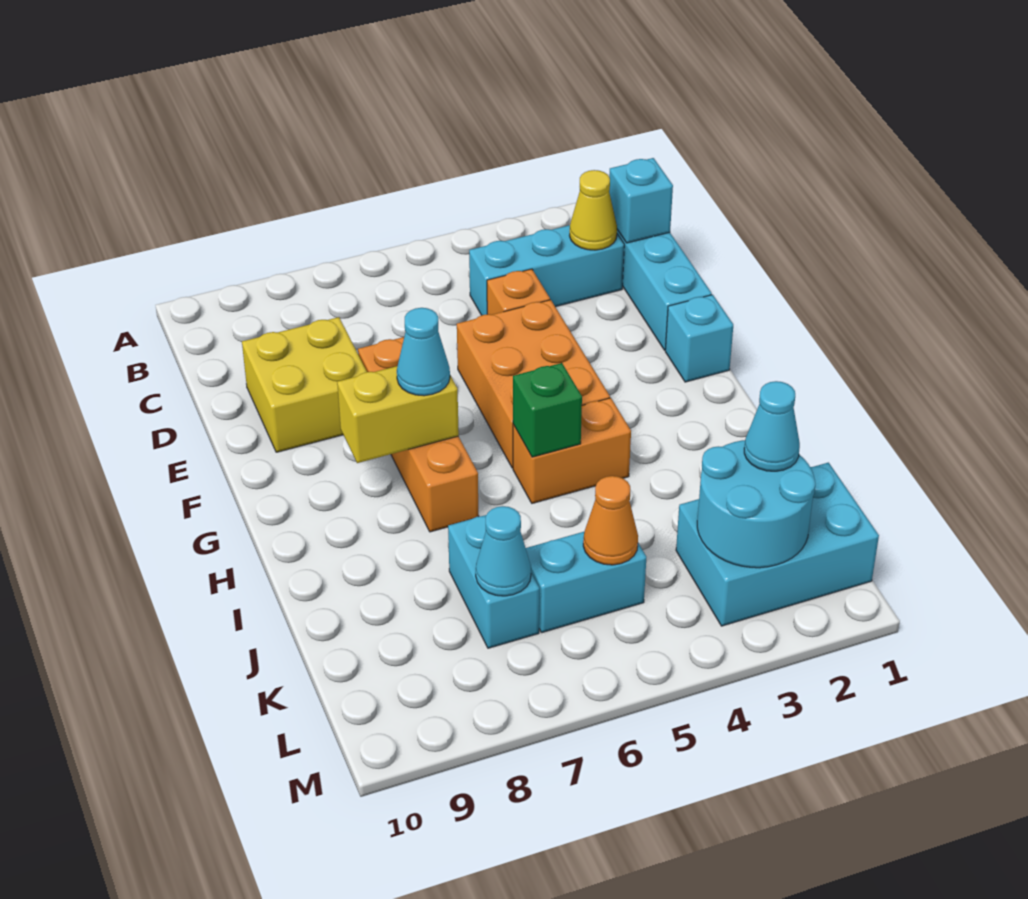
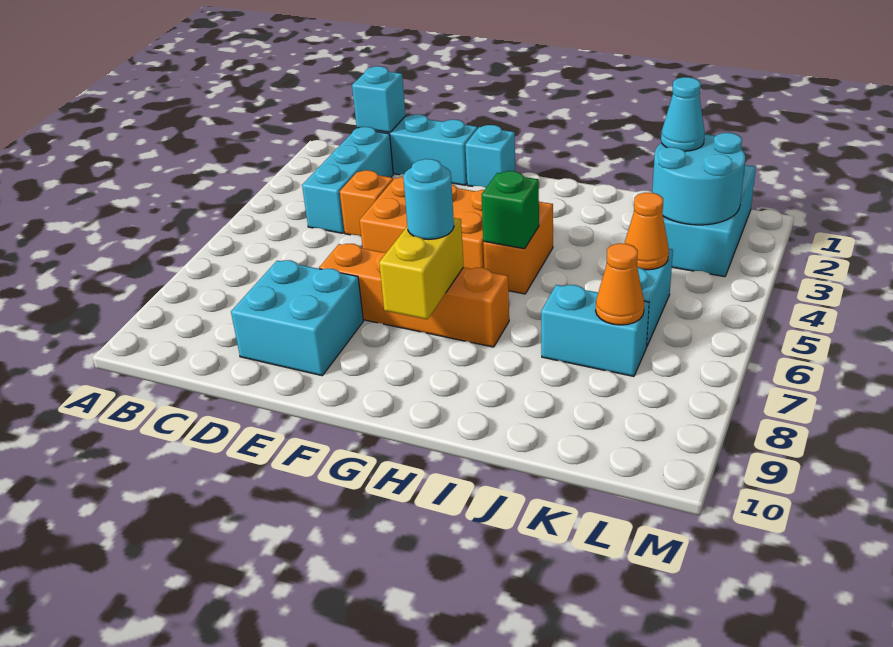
yellow 1x1 cone [570,170,617,250] -> none
yellow 2x2 brick [242,317,367,452] -> cyan 2x2 brick [231,260,363,376]
cyan 1x1 cone [397,308,450,396] -> cyan 1x1 round brick [403,159,454,239]
cyan 1x1 cone [476,506,531,596] -> orange 1x1 cone [595,243,644,325]

